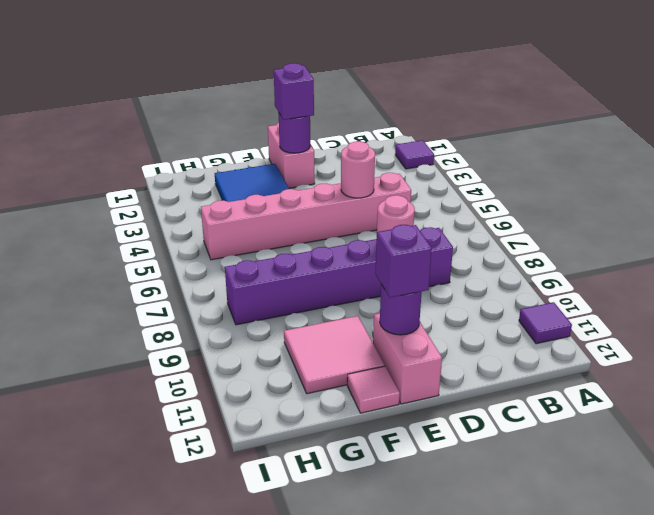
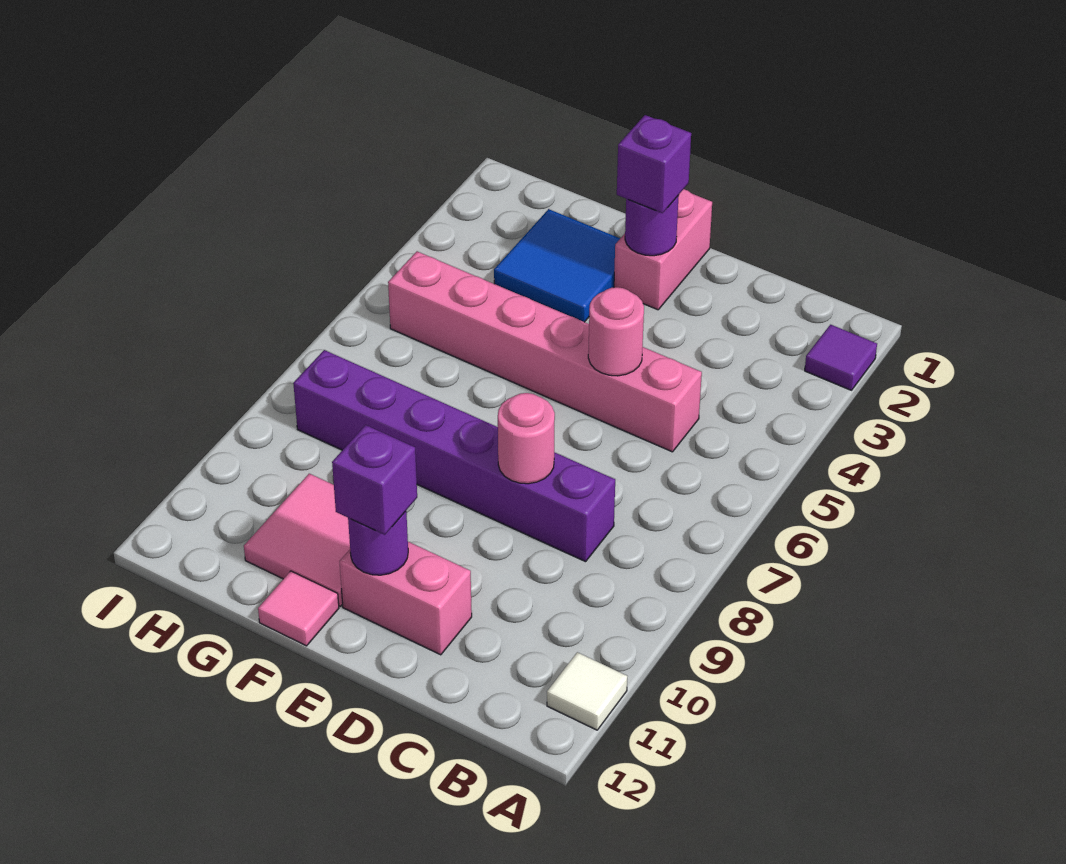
purple 1x1 tile [519,302,572,344] -> white 1x1 tile [547,652,627,730]
pink 1x2 brick [373,313,442,404] -> pink 1x2 brick turned to [339,542,472,655]

